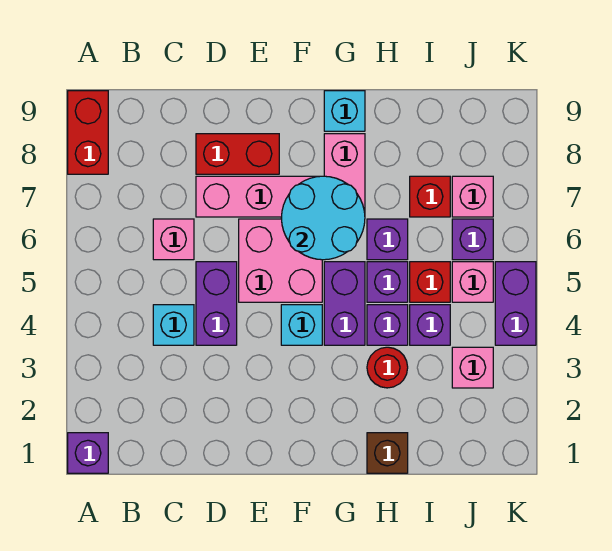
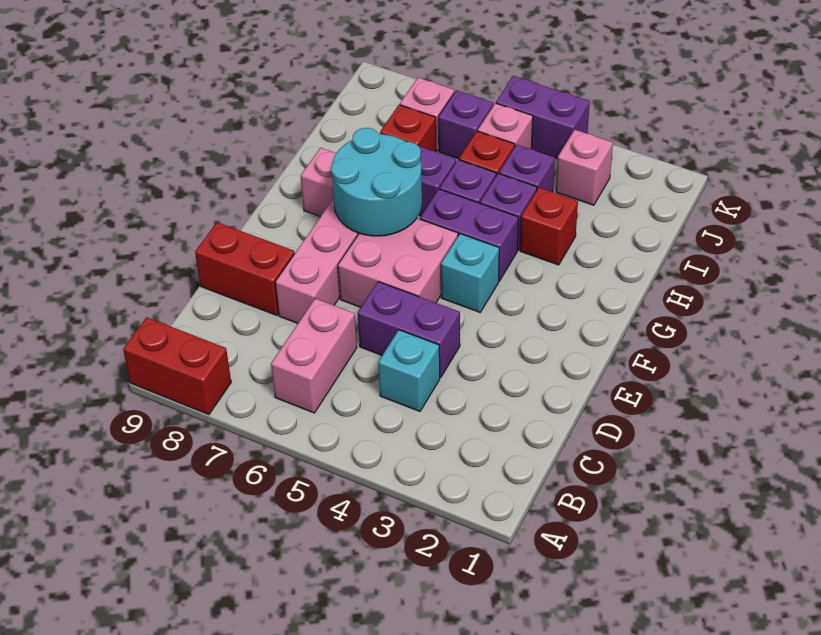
purple 1x1 brick [68,433,108,473] -> none
pink 1x1 brick [153,219,194,260] -> pink 1x2 brick [271,299,357,413]
red 1x2 brick [196,134,279,174] -> red 1x2 brick turned to [195,222,295,315]
cyan 1x1 brick [324,91,365,131] -> none
brown 1x1 brick [367,433,408,473] -> none
red 1x1 round brick [367,347,408,388] -> red 1x1 brick [520,188,578,265]

